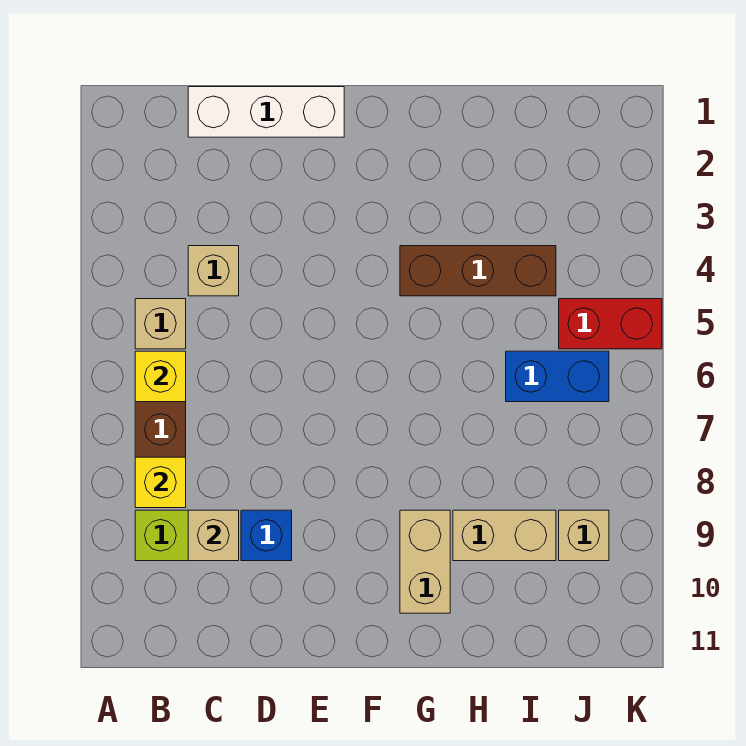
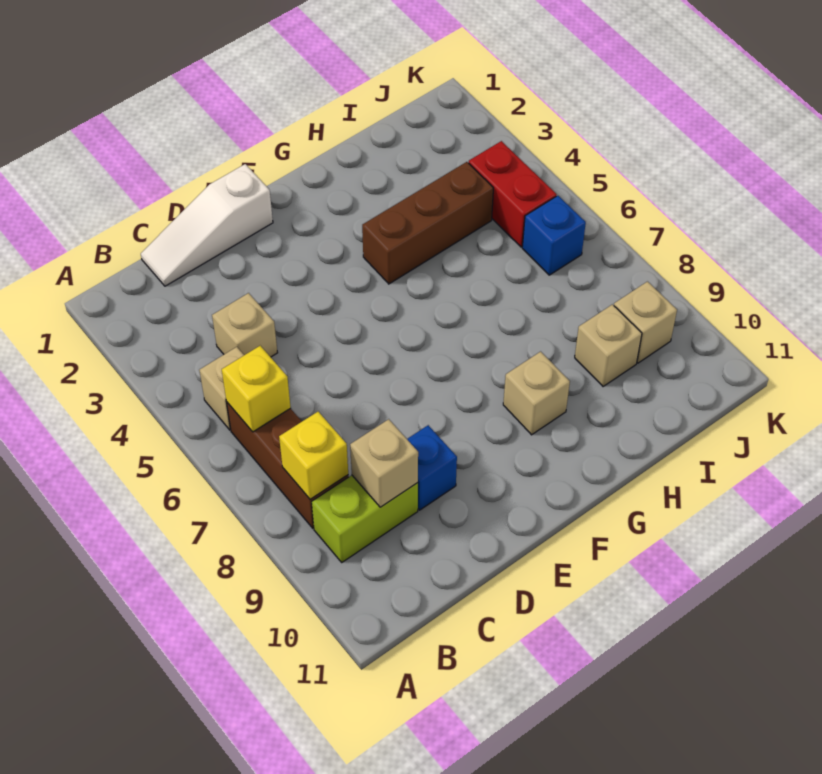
white 1x3 brick [188,87,344,137] -> white 1x3 slope [141,164,273,286]
tan 1x2 brick [400,510,450,613] -> tan 1x1 brick [503,352,570,435]
tan 1x2 brick [453,510,556,561] -> tan 1x1 brick [575,304,642,386]
blue 1x2 brick [506,351,609,402] -> blue 1x1 brick [522,196,586,275]
red 1x2 brick [559,299,662,349] -> red 1x2 brick turned to [469,141,557,247]

